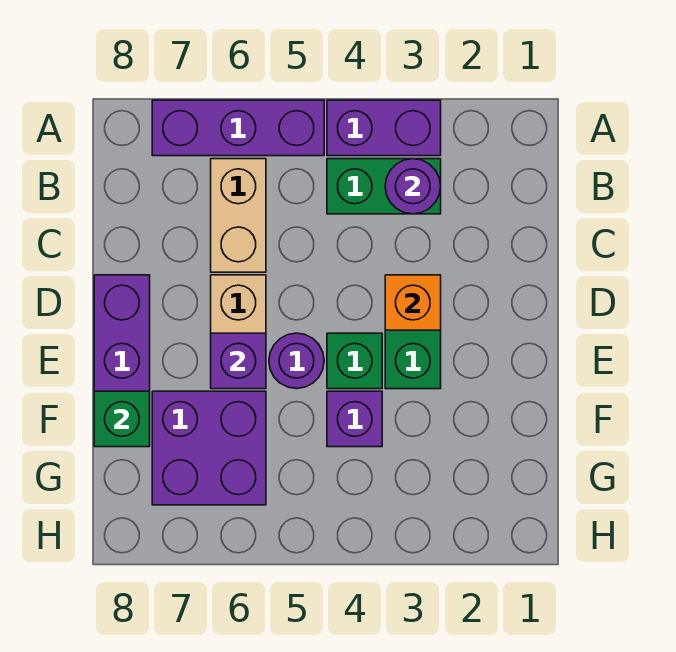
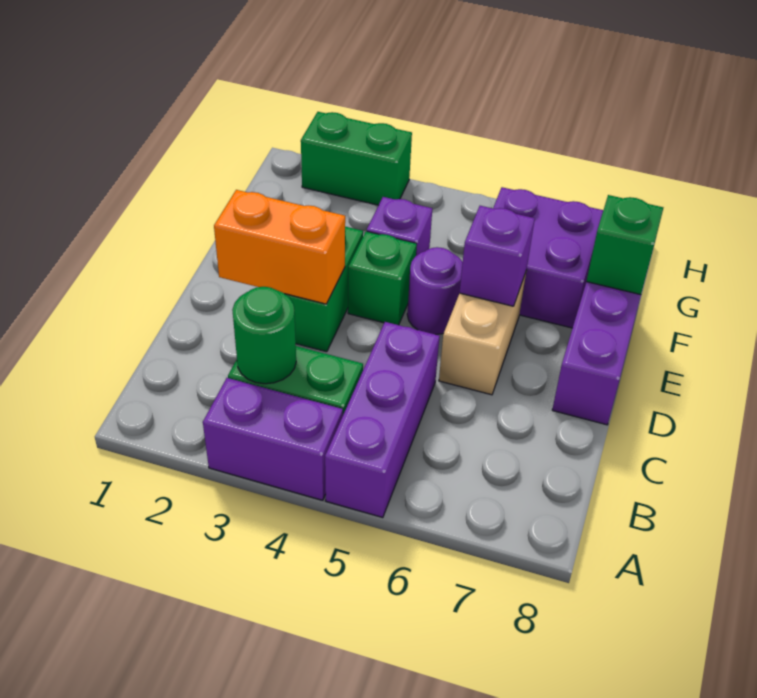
purple 1x3 brick [152,100,324,156] -> purple 1x3 brick turned to [325,322,440,518]
purple 1x1 round brick [385,159,441,214] -> green 1x1 round brick [232,287,296,384]
tan 1x2 brick [211,159,266,272] -> none
orange 1x1 brick [385,275,441,330] -> orange 1x2 brick [214,190,345,304]
none -> green 1x2 brick [301,112,412,205]

